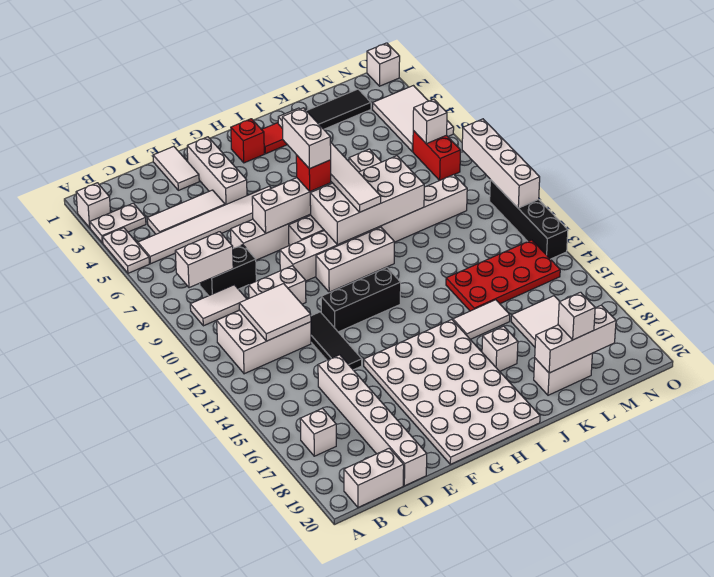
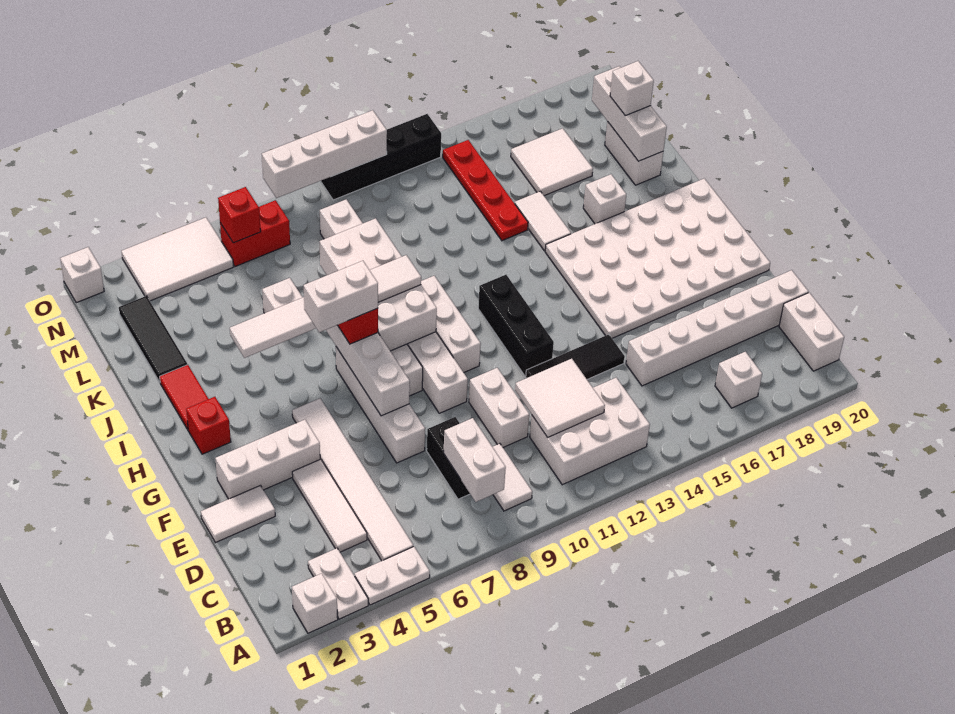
white 2x3 brick [217,310,311,374] -> white 2x3 brick turned to [530,378,650,485]
red 2x4 plate [446,240,560,311] -> red 1x4 plate [443,140,528,241]
white 1x1 brick [413,99,447,144] -> red 1x1 brick [218,187,261,243]

